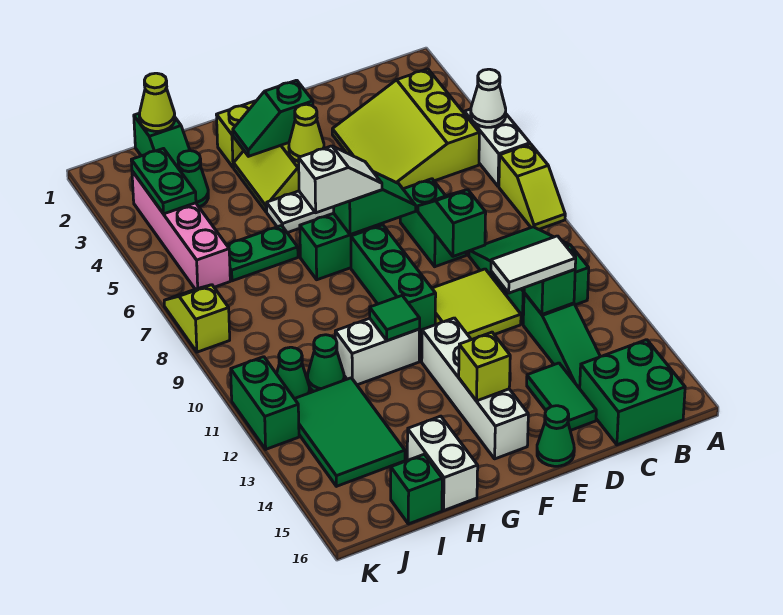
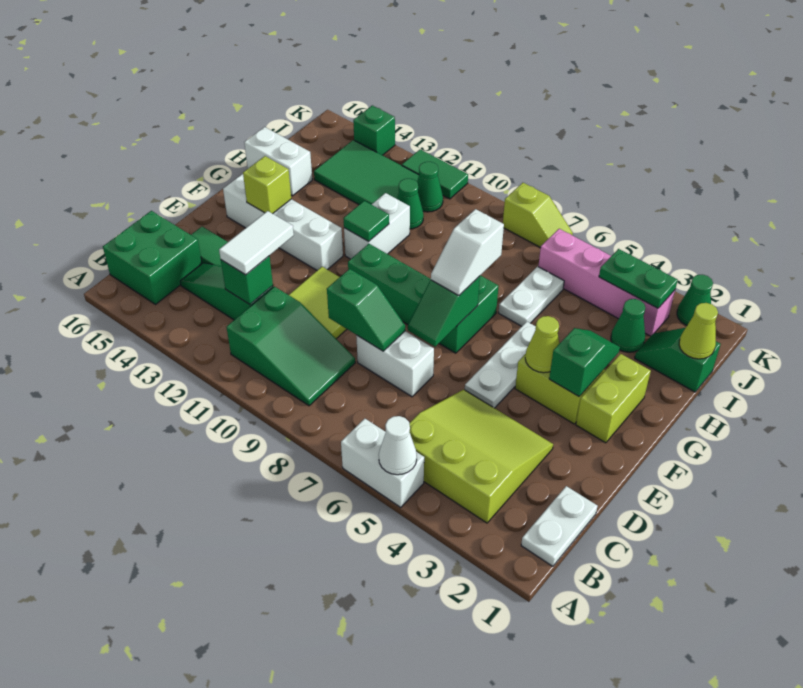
lime 1x2 slope [499,144,565,229] -> none
none -> white 1x2 plate [521,486,598,566]
green 1x2 brick [400,179,466,267] -> white 1x2 brick [356,331,434,397]
green 1x1 cone [537,406,574,466] -> green 1x1 cone moved to [677,275,713,325]
green 1x2 plate [227,226,298,281] -> white 1x2 plate [499,266,564,326]
green 1x1 brick [391,454,442,524] -> green 1x1 brick moved to [353,105,395,155]
green 1x2 brick [231,357,299,449] -> green 1x2 tile [402,149,468,199]

